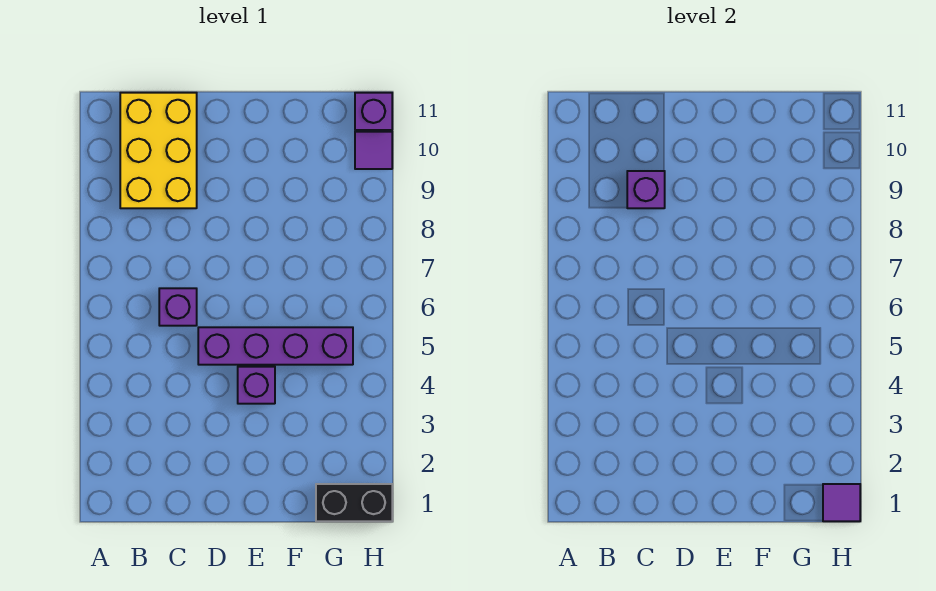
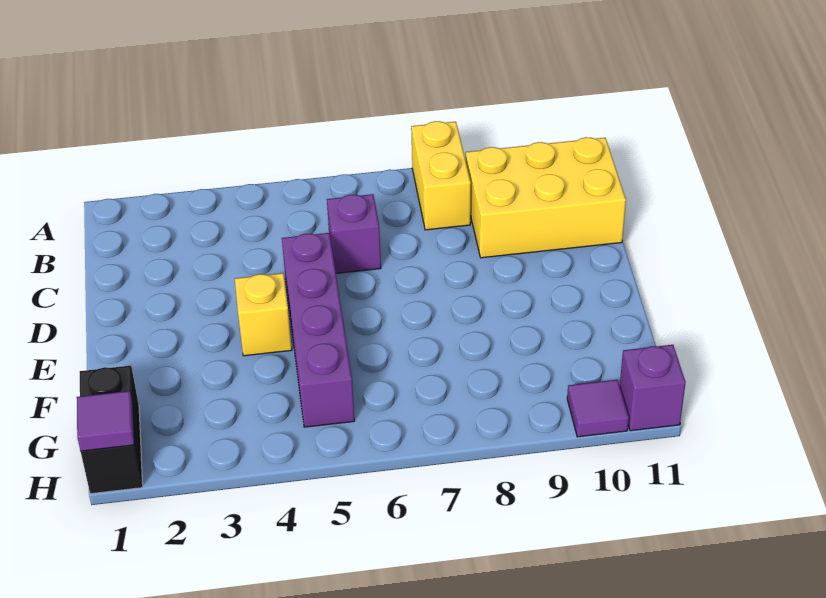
none -> yellow 1x2 brick [411,121,471,230]
purple 1x1 brick [627,171,665,208] -> none
purple 1x1 brick [238,367,275,404] -> yellow 1x1 brick [235,273,292,356]

